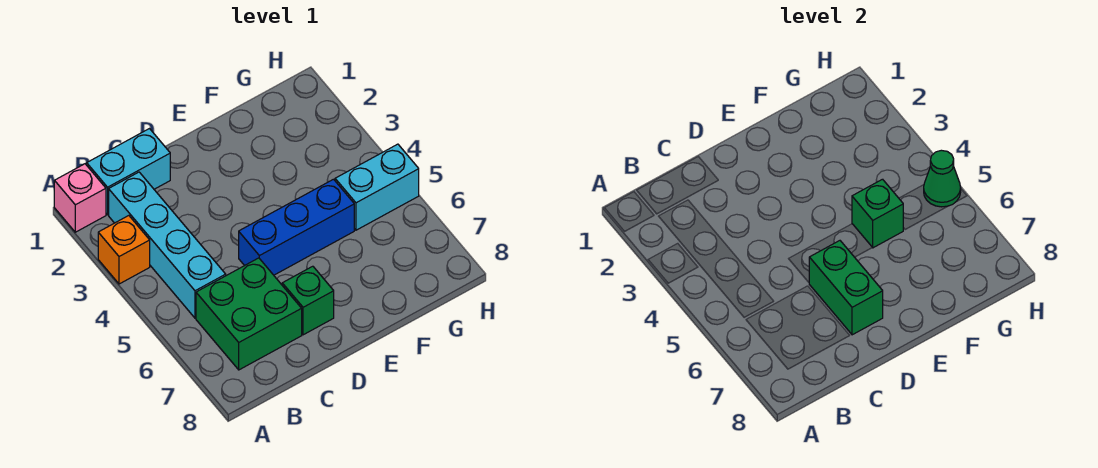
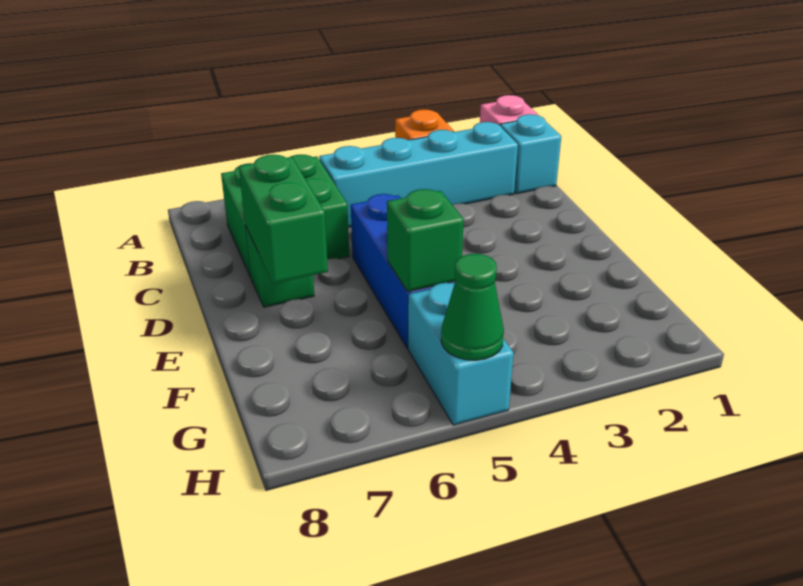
cyan 1x2 brick [87,129,170,215] -> cyan 1x1 brick [500,114,561,194]
green 1x2 brick [809,241,883,335] -> green 1x2 brick turned to [239,155,328,283]

